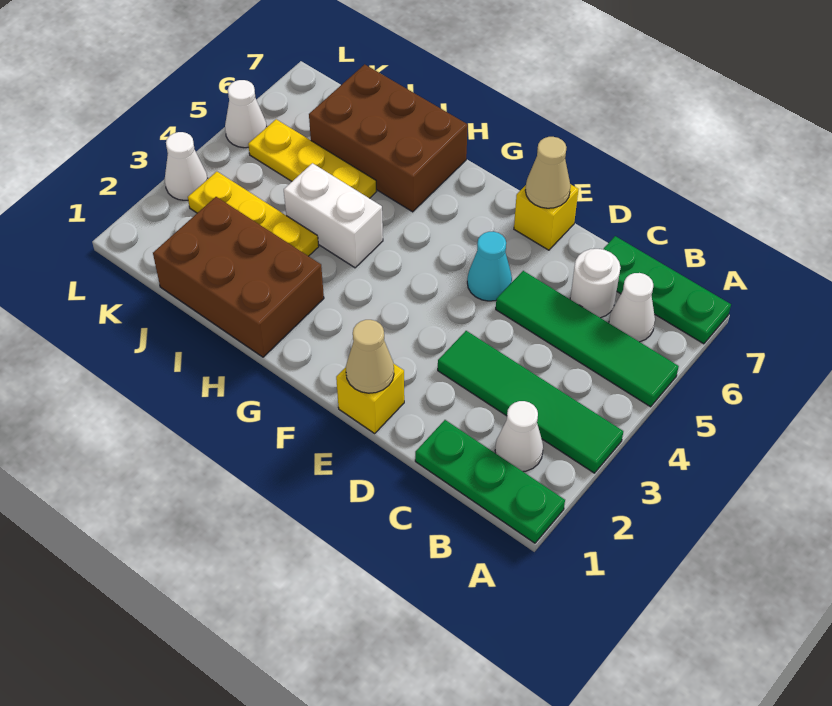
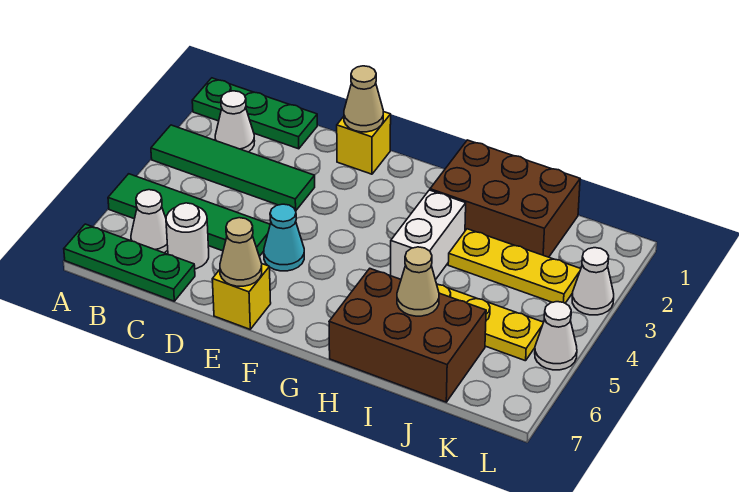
white 1x2 brick [284,163,383,268] -> white 1x2 brick turned to [391,190,466,280]
none -> tan 1x1 cone [397,247,439,316]

